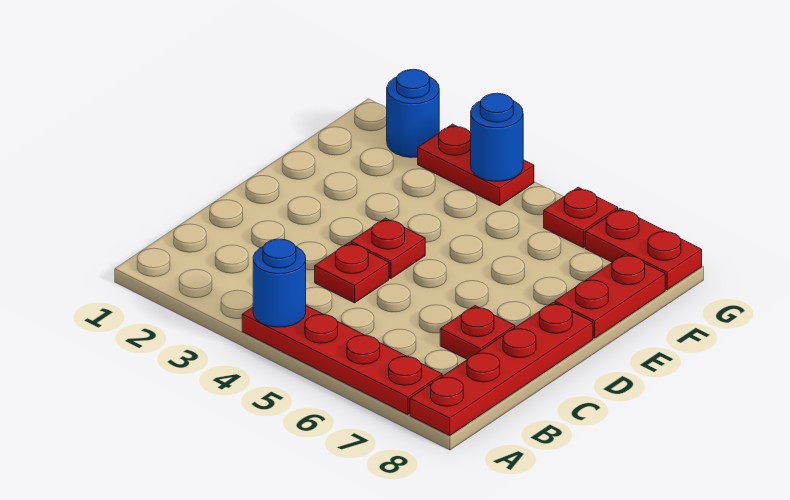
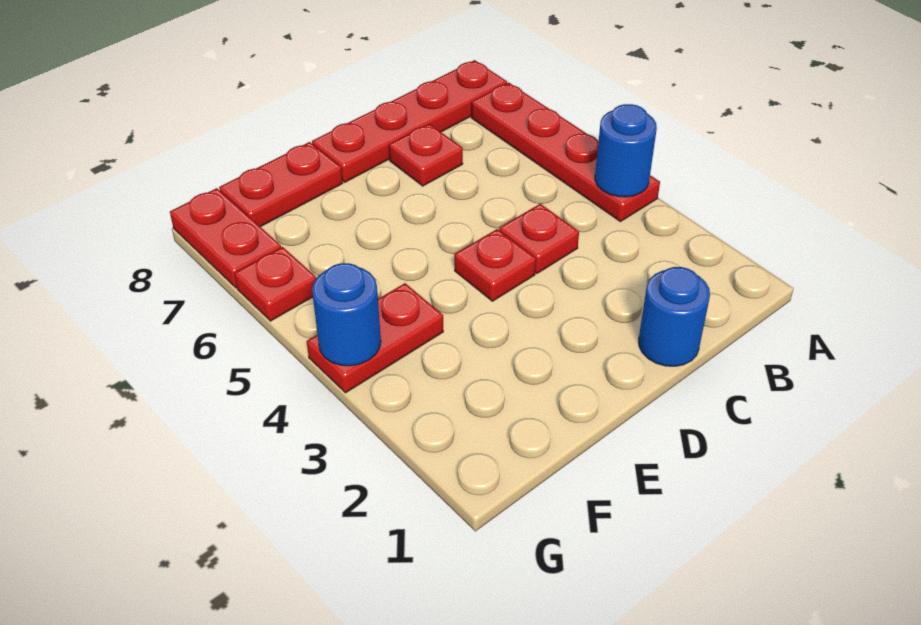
blue 1x1 round brick [387,69,439,157] -> blue 1x1 round brick moved to [639,267,710,366]
red 1x2 plate [418,124,534,206] -> red 1x2 plate turned to [307,283,443,393]

